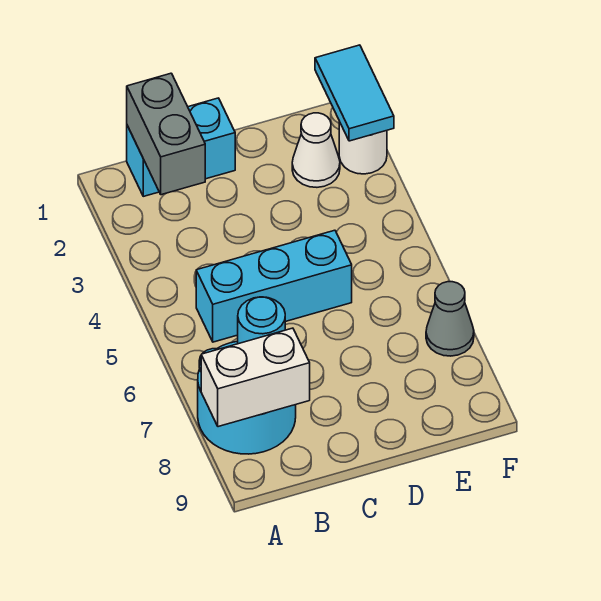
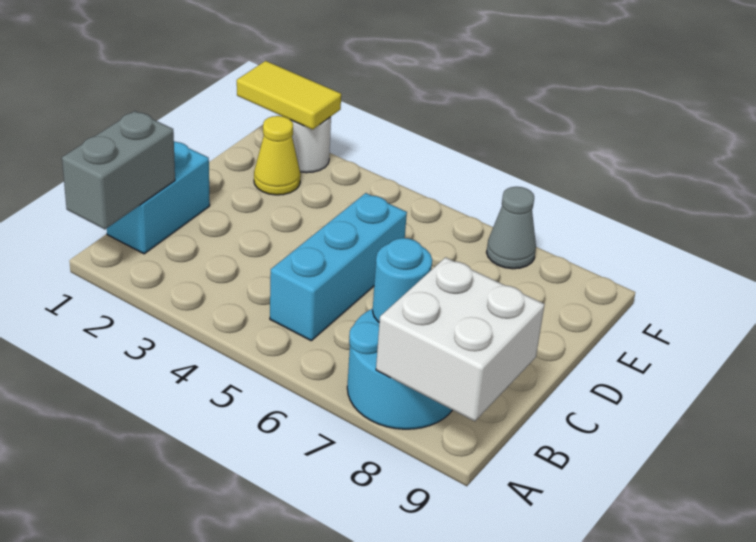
white 1x2 brick [201,328,310,427] -> white 2x2 brick [376,257,545,421]
grey 1x2 brick [127,73,205,195] -> grey 1x2 brick turned to [62,111,175,229]
white 1x1 cone [292,113,340,187] -> yellow 1x1 cone [254,116,301,195]
cyan 1x2 tile [315,45,394,141] -> yellow 1x2 tile [237,61,341,130]

